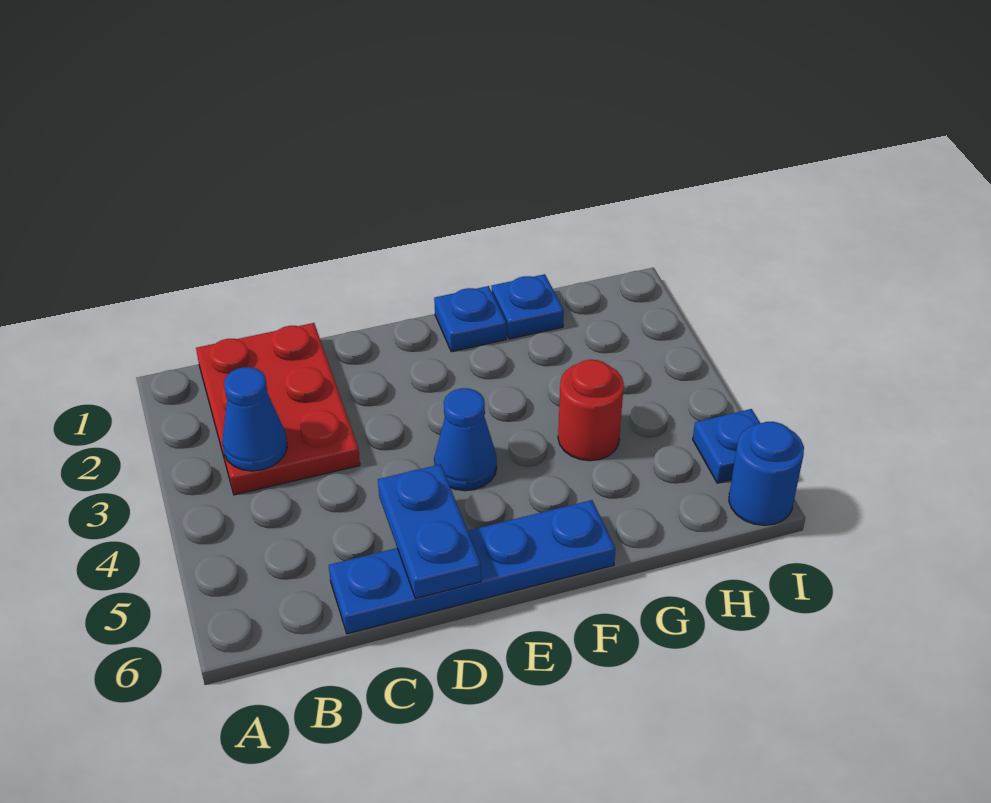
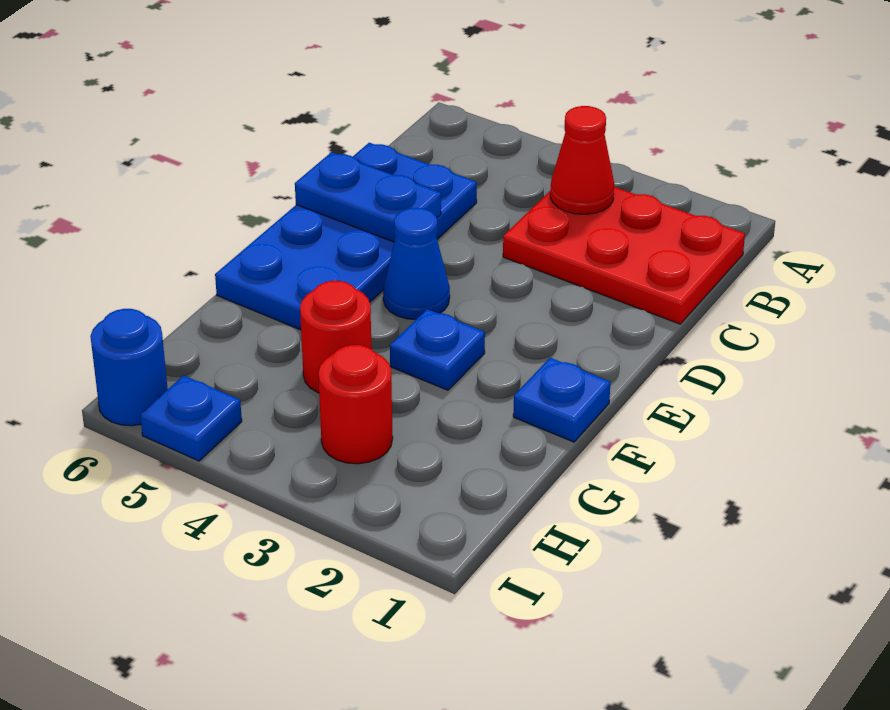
blue 1x1 cone [223,367,287,471] -> red 1x1 cone [550,106,614,214]
blue 1x4 plate [329,500,616,634] -> blue 2x4 plate [215,143,477,330]
blue 1x1 plate [491,274,564,339] -> blue 1x1 plate moved to [390,309,485,390]
none -> red 1x1 round brick [318,345,393,464]

